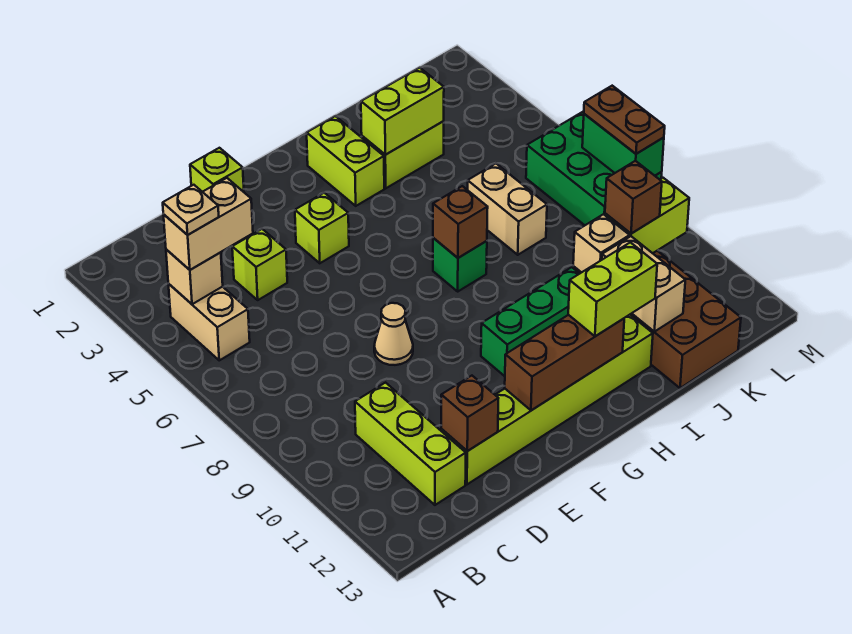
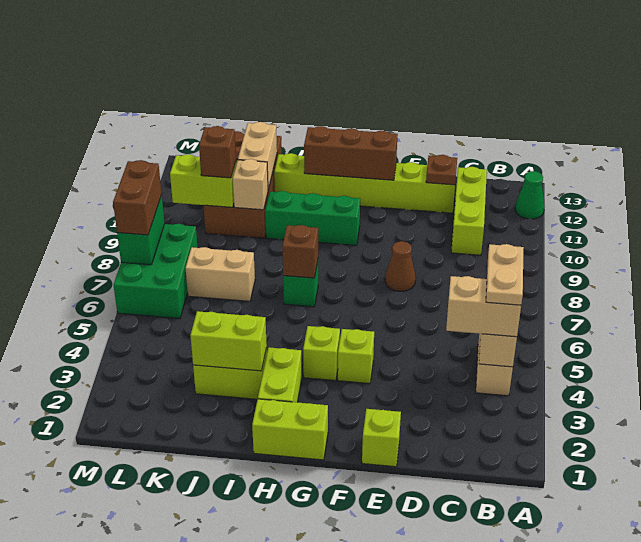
none -> green 1x1 cone [515,171,545,219]
tan 1x1 plate [163,185,219,235] -> tan 1x2 plate [486,244,524,305]
lime 1x1 brick [232,229,287,300] -> lime 1x1 brick moved to [303,326,340,381]
brown 1x1 brick [441,376,498,451] -> brown 1x1 plate [426,155,457,185]
tan 1x1 cone [374,303,413,365] -> brown 1x1 cone [385,241,416,291]
lime 1x2 brick [568,242,657,336] -> lime 1x2 brick moved to [252,399,328,460]
tan 1x2 brick [468,164,547,255] -> tan 1x2 brick turned to [186,247,255,301]
brown 1x2 plate [584,86,665,154] -> brown 1x2 brick [113,160,162,235]

